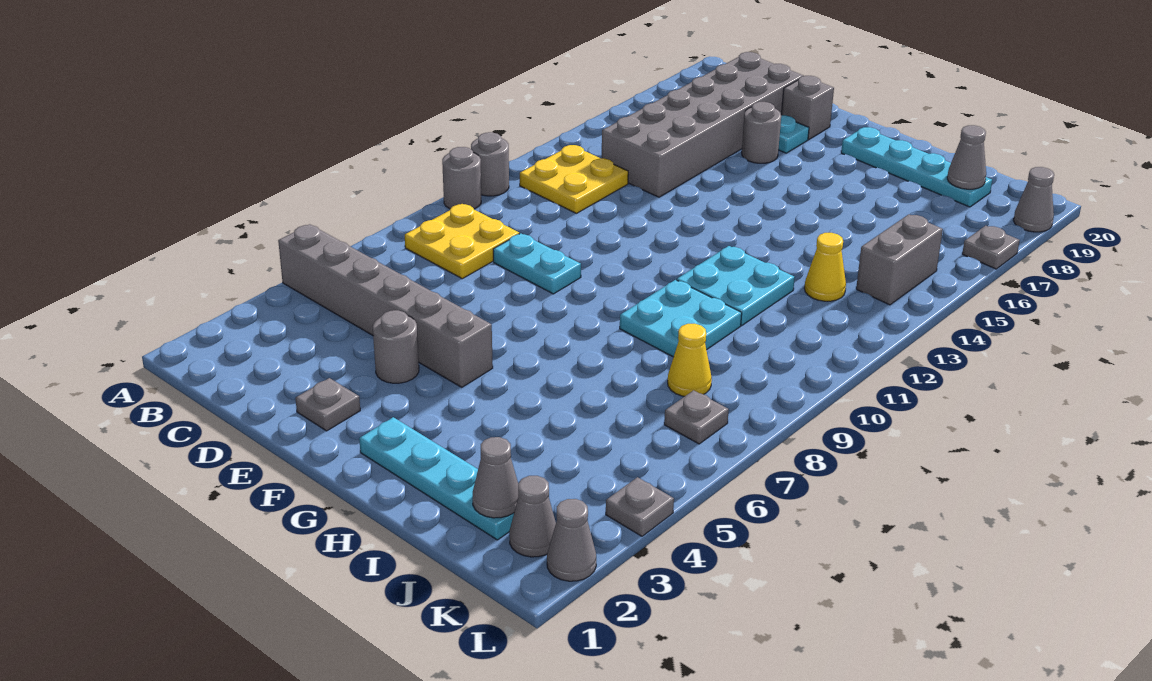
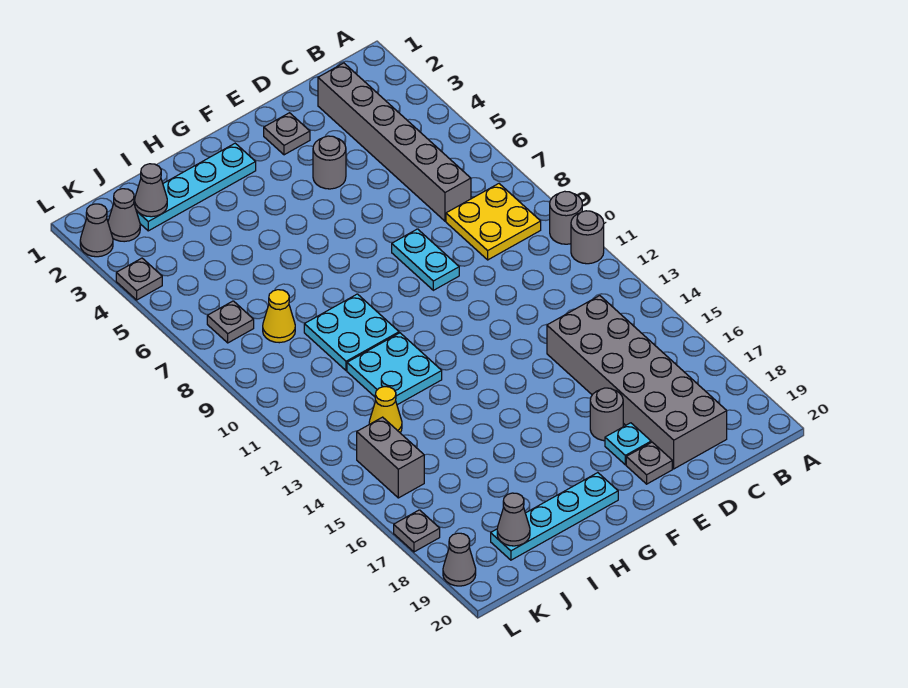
grey 1x6 brick [278,224,493,387] -> grey 1x6 brick turned to [318,63,471,221]
yellow 2x2 plate [520,145,628,213] -> none
cyan 1x2 plate [493,234,581,294] -> cyan 1x2 plate turned to [392,229,459,290]
grey 1x1 brick [781,76,834,139] -> grey 1x1 plate [626,442,672,484]

